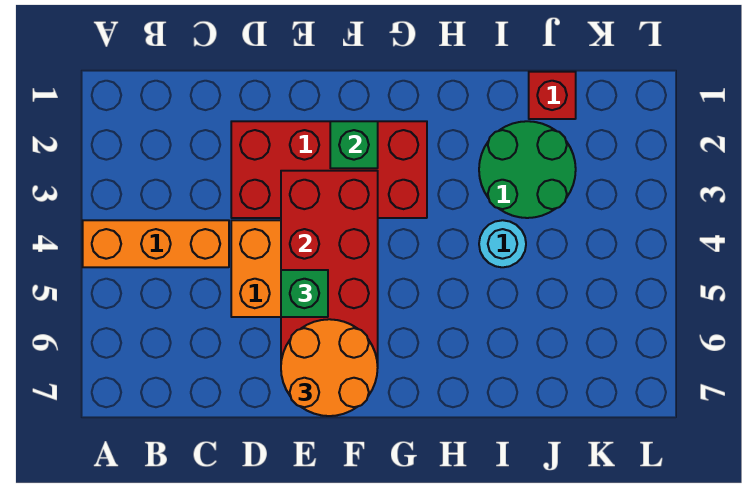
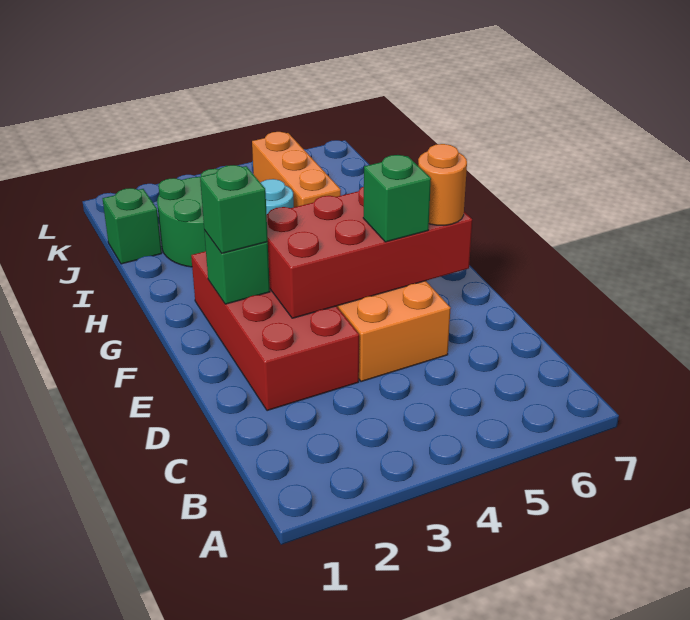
orange 1x3 brick [83,220,229,267] -> orange 1x3 brick moved to [252,132,341,207]
orange 2x2 round brick [281,319,378,416] -> orange 1x1 round brick [418,144,467,225]
none -> green 1x1 brick [200,165,268,253]
red 1x1 brick [529,72,576,119] -> green 1x1 brick [103,188,162,264]

